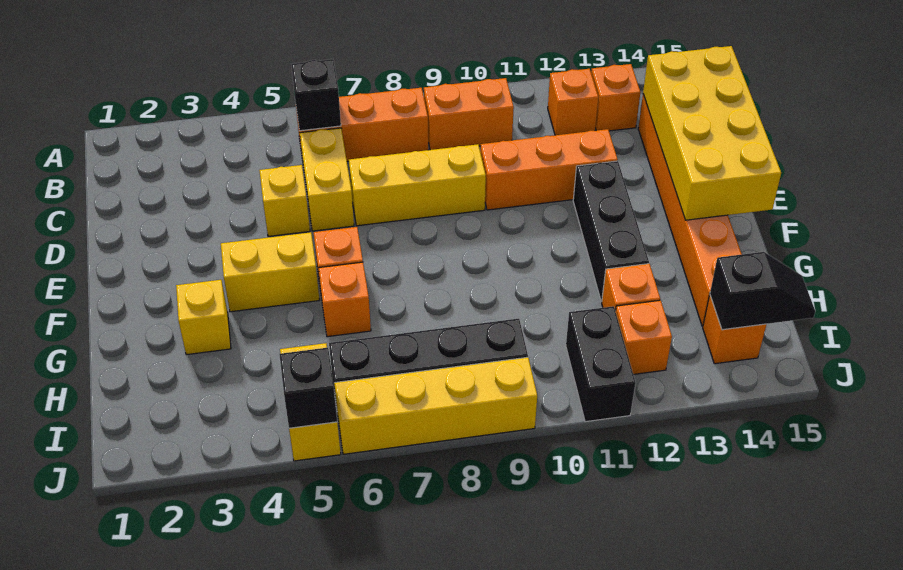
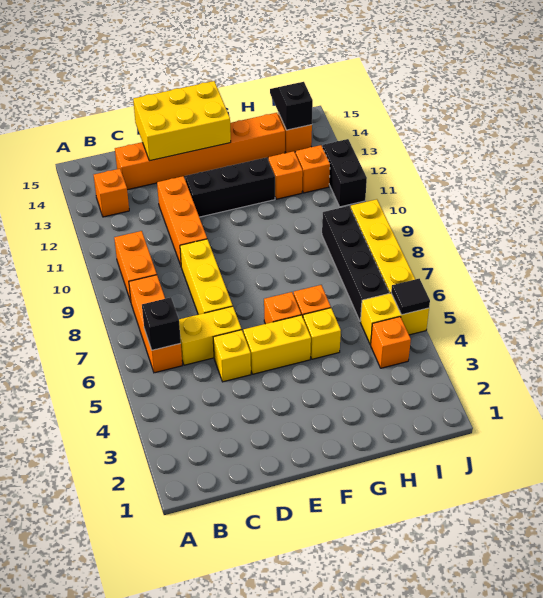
orange 1x1 brick [548,69,598,135] -> orange 1x1 brick moved to [371,317,411,368]
yellow 2x4 brick [643,46,781,220] -> yellow 2x3 brick [133,81,231,161]
yellow 1x2 brick [221,232,319,312] -> yellow 1x2 brick turned to [243,315,311,374]
yellow 1x1 brick [176,280,231,355] -> yellow 1x1 brick moved to [303,308,341,359]
black 1x2 brick [566,306,635,422] -> black 1x2 brick turned to [323,139,367,207]
black 1x1 brick [279,348,337,428] -> black 1x1 tile [391,279,430,315]

